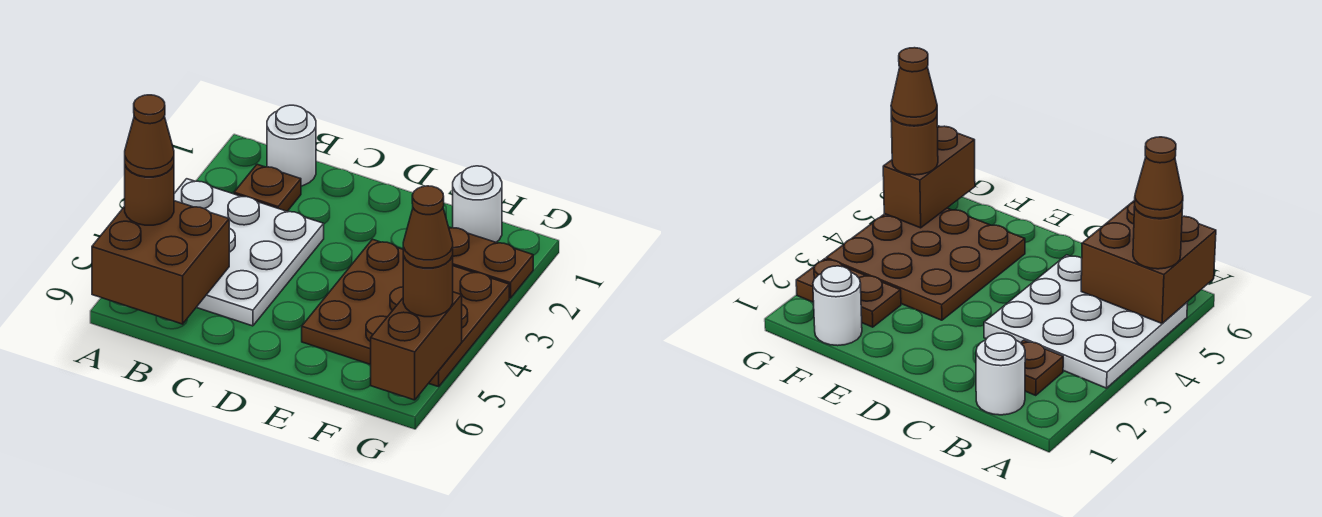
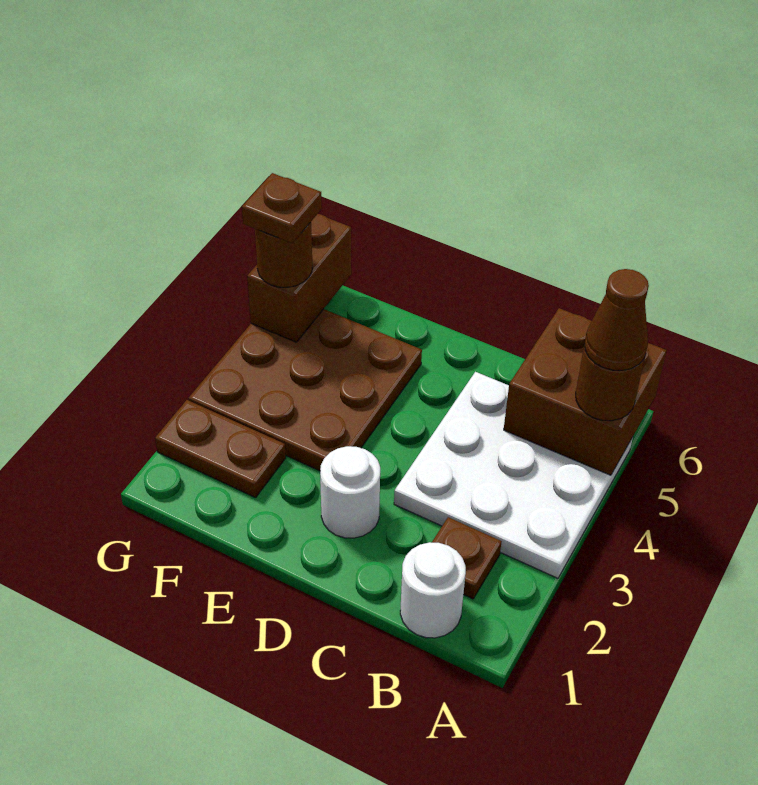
white 1x1 round brick [453,166,502,242] -> white 1x1 round brick moved to [320,446,380,538]
brown 1x1 cone [403,186,453,268] -> brown 1x1 plate [242,173,322,243]

